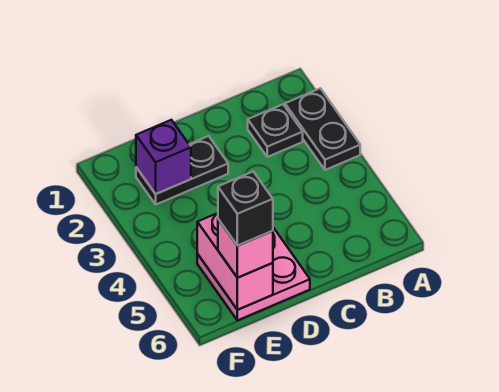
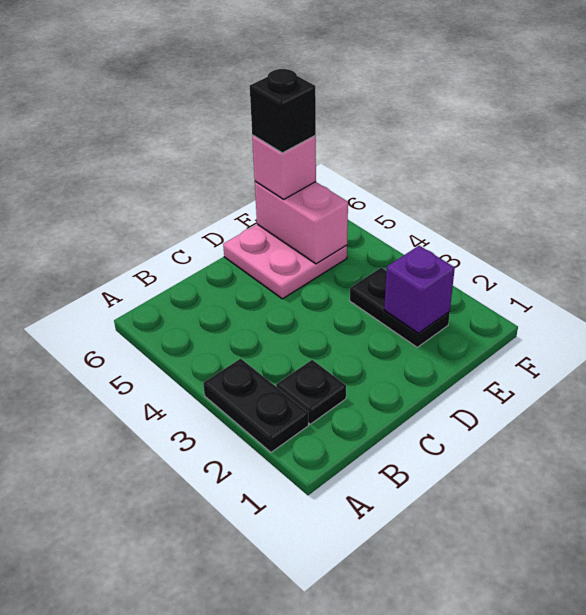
black 1x2 plate [136,136,228,204] -> black 1x2 plate turned to [350,267,450,347]

